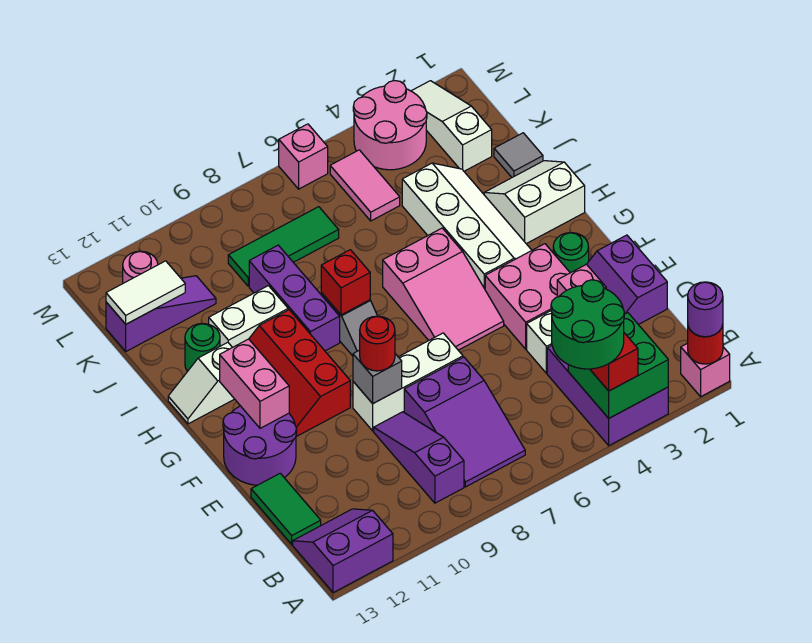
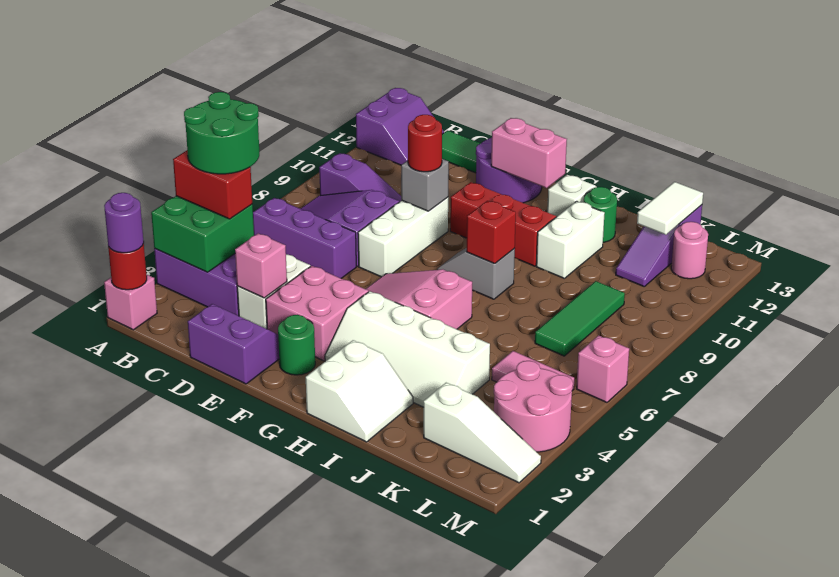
purple 1x3 brick [249,245,340,351] -> purple 1x3 brick moved to [253,198,356,278]
grey 1x1 tile [494,133,543,177] -> none

